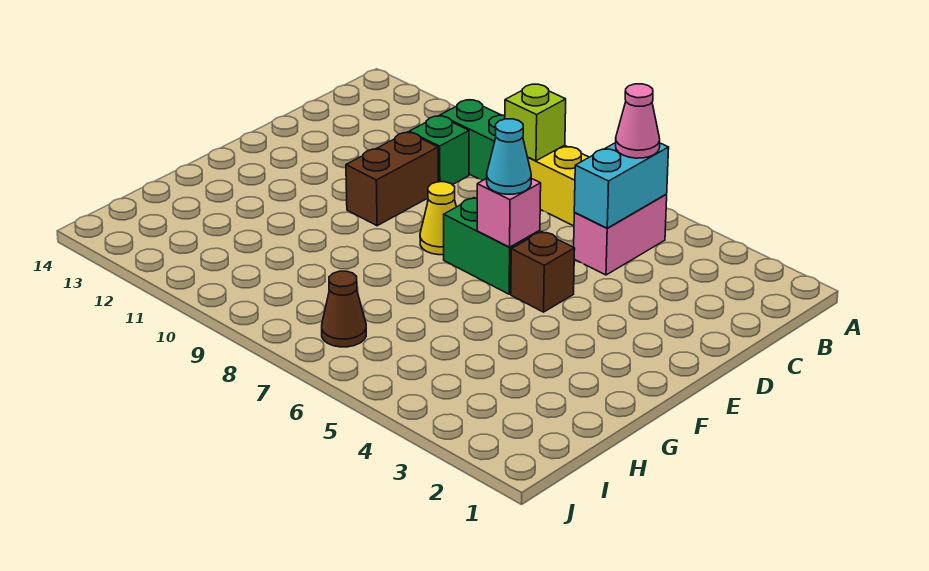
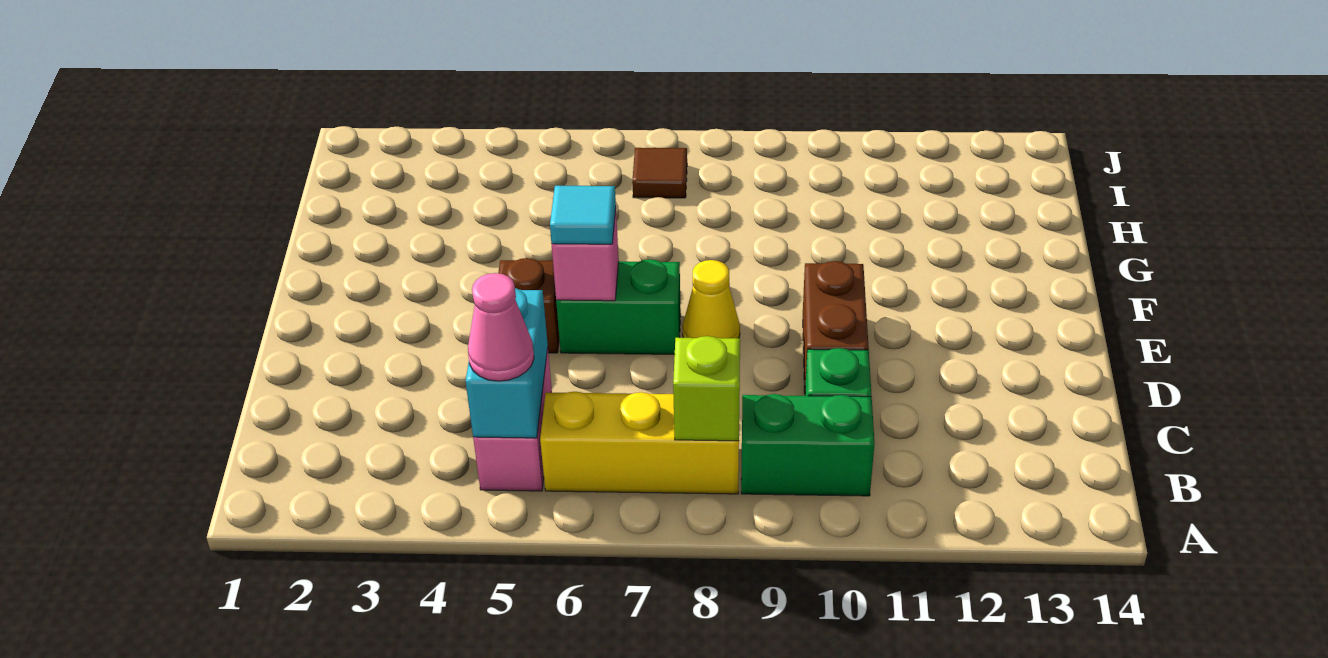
cyan 1x1 cone [487,119,531,194] -> cyan 1x1 tile [550,186,616,244]
brown 1x1 cone [322,271,366,347] -> brown 1x1 tile [632,148,687,198]

